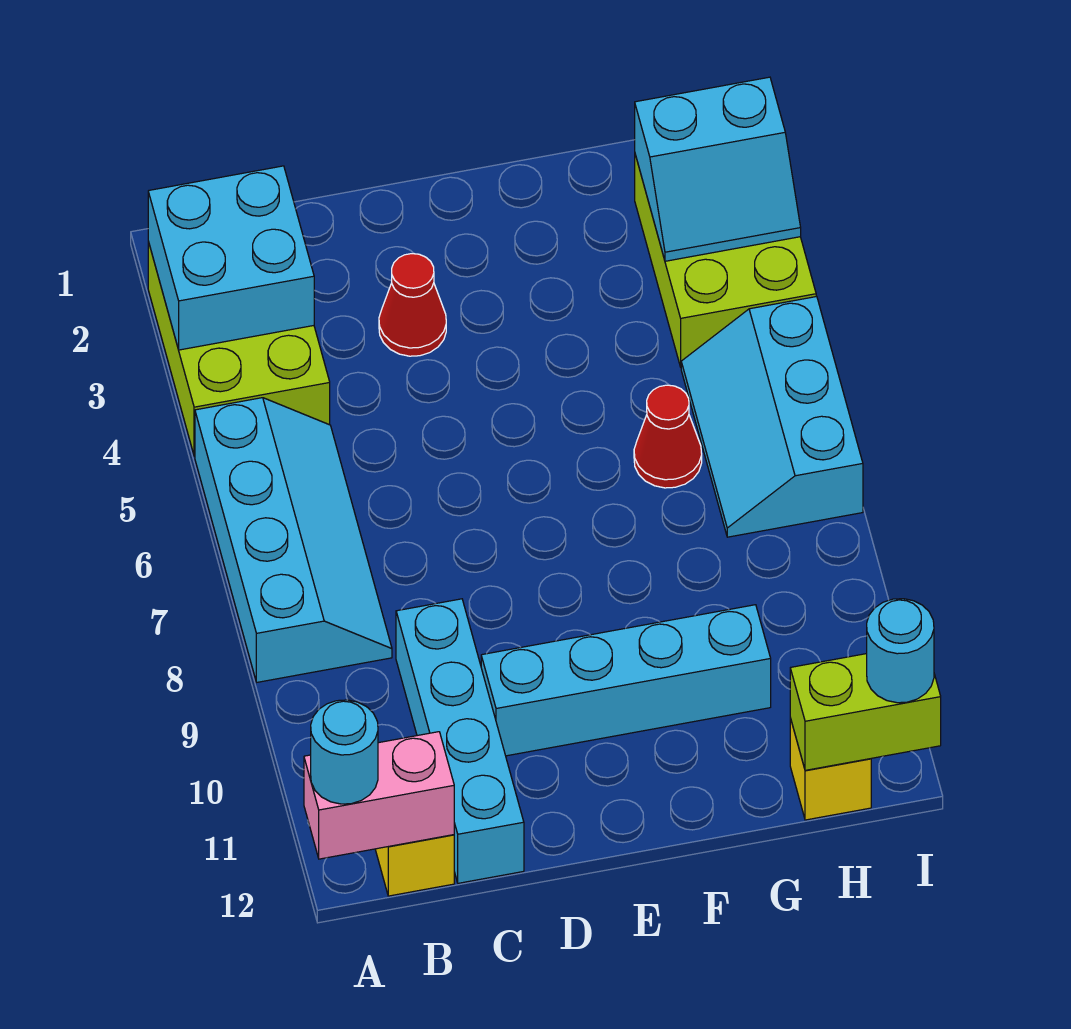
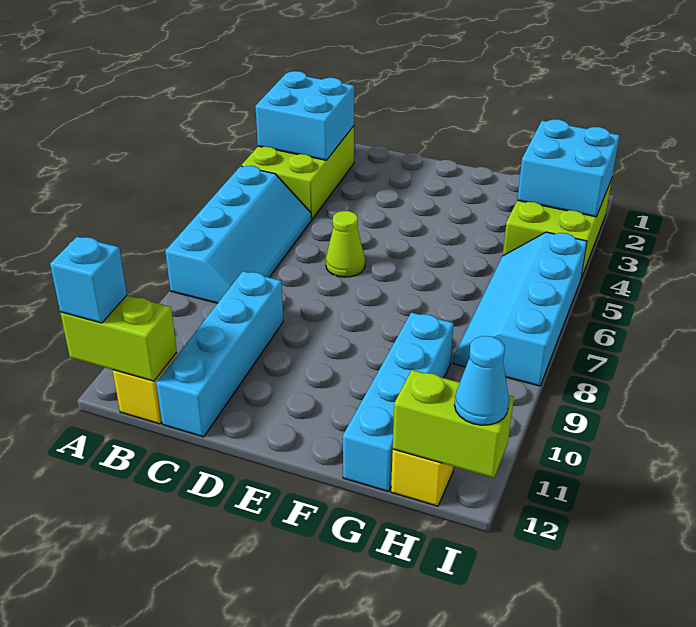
pink 1x2 brick [304,732,454,859] -> lime 1x2 brick [60,296,177,381]
cyan 1x1 round brick [311,700,378,804] -> cyan 1x1 brick [50,237,127,323]
red 1x1 cone [379,254,446,356] -> none
none -> lime 1x1 cone [326,211,365,277]
cyan 1x4 brick [481,605,771,756] -> cyan 1x4 brick turned to [343,313,454,492]
red 1x1 cone [634,385,702,488] -> none
cyan 2x2 slope [635,77,801,261] -> cyan 2x2 brick [517,119,620,217]
cyan 2x3 slope [681,296,863,537] -> cyan 2x4 slope [453,232,587,386]
cyan 1x1 round brick [867,599,934,703] -> cyan 1x1 cone [455,336,509,425]

